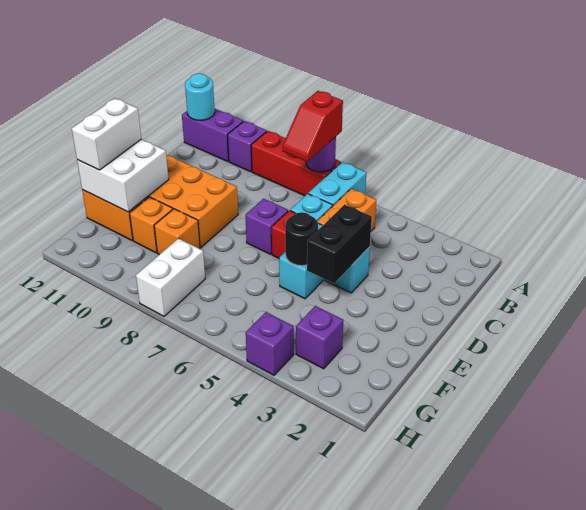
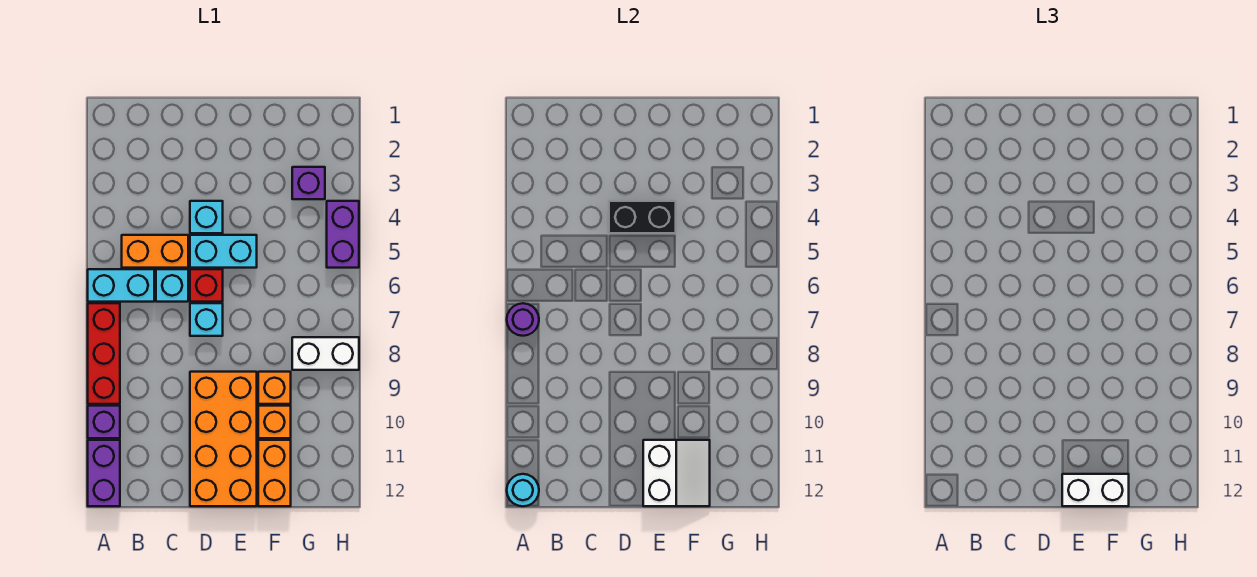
red 1x2 slope [282,91,343,162] -> none
purple 1x1 brick [245,199,288,254] -> cyan 1x1 brick [190,303,223,336]
black 1x1 round brick [285,212,318,266] -> none
white 2x2 brick [77,139,169,212] -> white 2x2 slope [643,440,710,506]
purple 1x1 brick [246,312,294,375] -> purple 1x2 brick [327,201,359,268]

